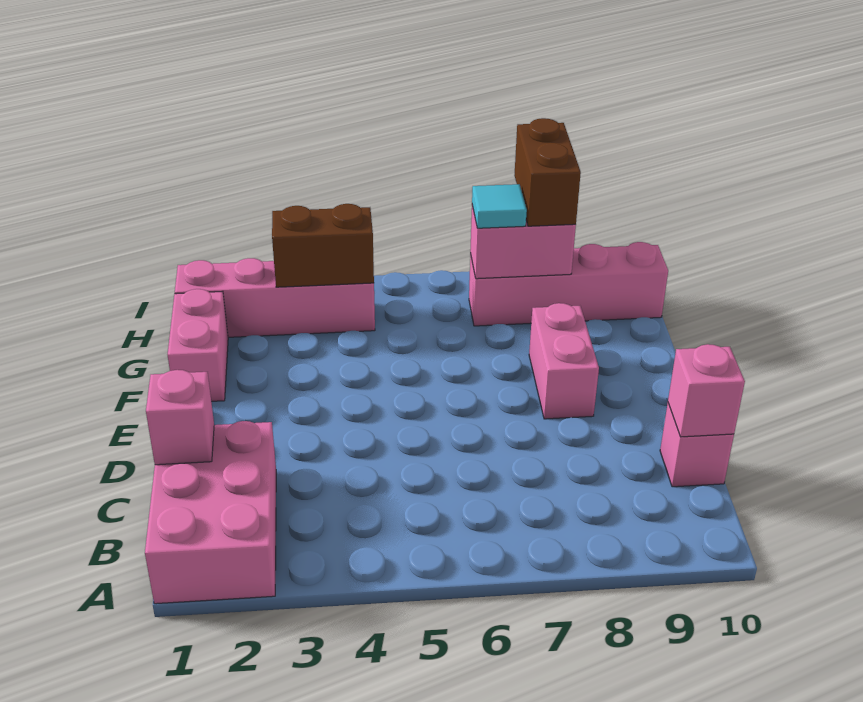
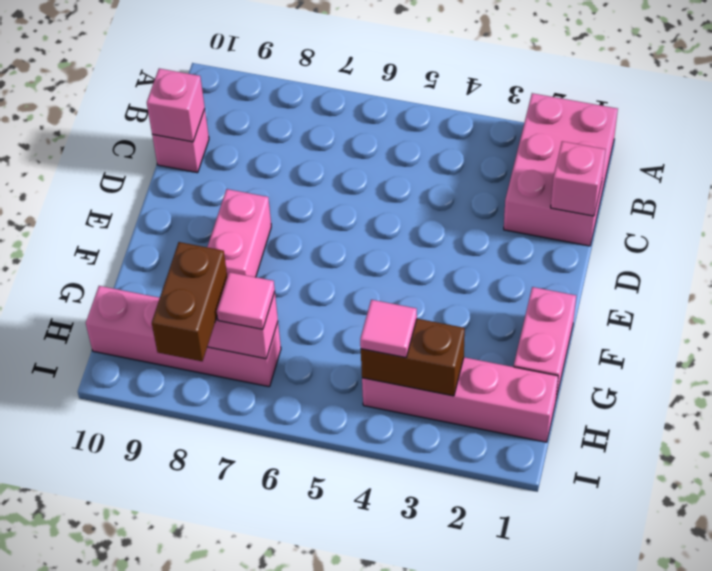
none -> pink 1x1 tile [360,300,417,358]
cyan 1x1 tile [472,184,527,228] -> pink 1x1 tile [217,272,275,329]

